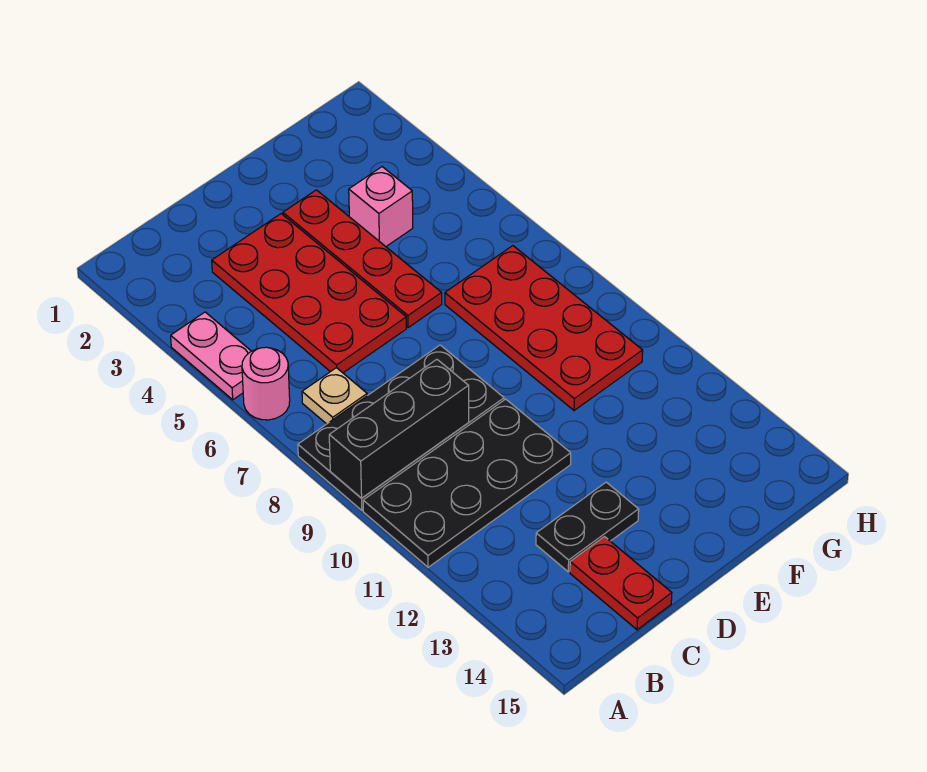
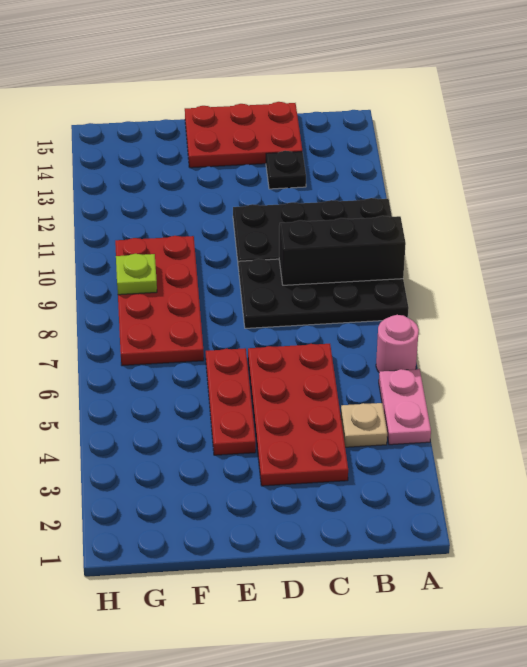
tan 1x1 plate [302,368,367,424] -> tan 1x1 plate moved to [341,403,387,447]
black 1x2 plate [536,482,639,572] -> black 1x1 plate [266,151,306,189]
red 1x2 plate [570,537,672,630] -> red 2x3 plate [185,102,302,168]
red 1x4 plate [283,190,442,328] -> red 1x3 plate [206,348,256,455]
pink 1x1 brick [349,167,413,246] -> none
none -> lime 1x1 plate [116,254,157,295]

